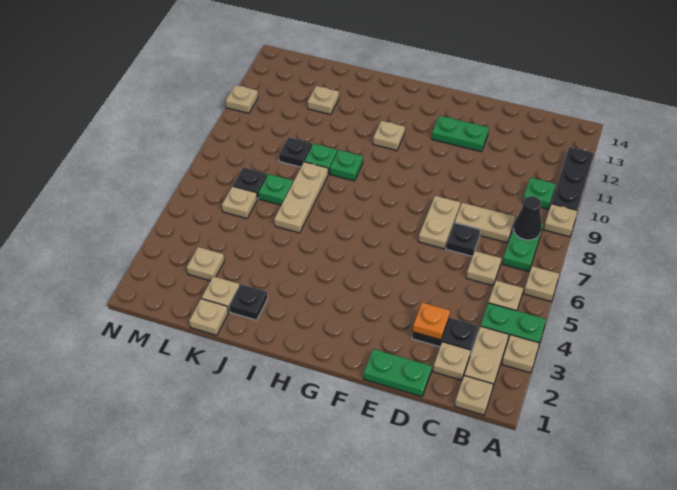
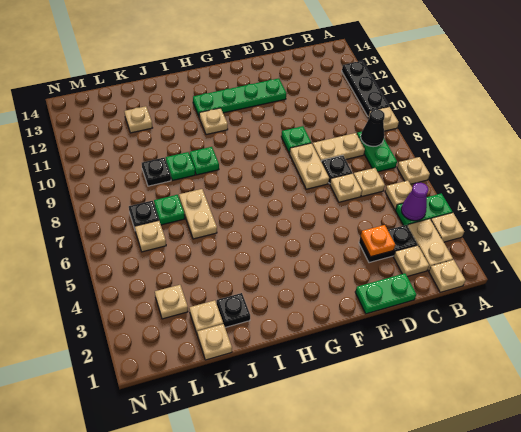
none -> purple 1x1 cone [401,182,428,221]
green 1x1 plate [523,177,556,209] -> green 1x1 plate moved to [281,126,311,153]
green 1x2 plate [432,116,489,152] -> green 1x4 plate [193,78,286,118]
tan 1x3 plate [274,162,328,233] -> tan 1x2 plate [179,189,217,239]
tan 1x1 plate [226,85,258,113] -> tan 1x1 plate moved to [330,173,362,202]

